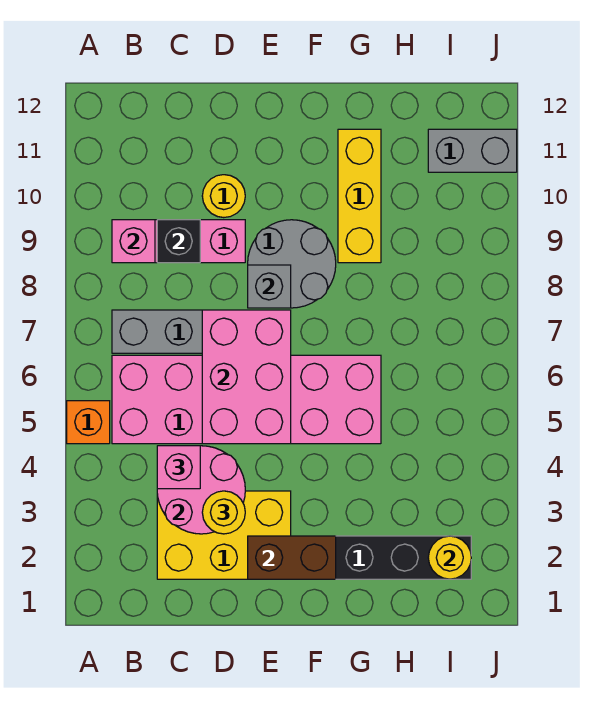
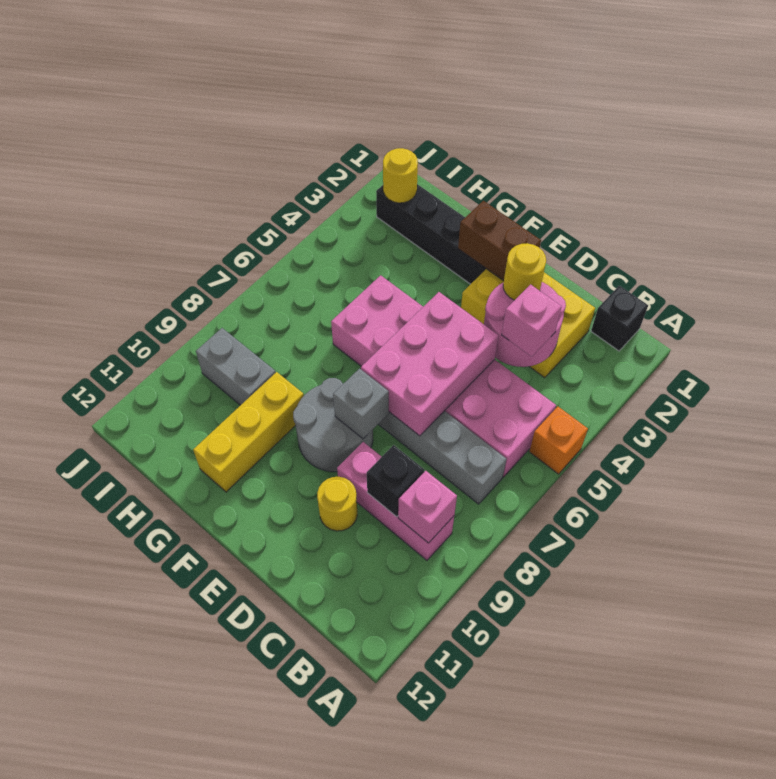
none -> black 1x1 brick [591,286,648,351]
grey 1x2 brick [428,129,517,172] -> grey 1x2 brick moved to [196,328,276,405]

